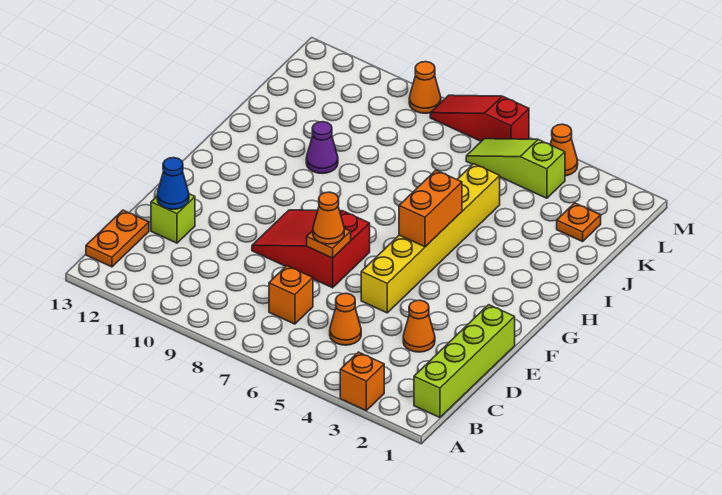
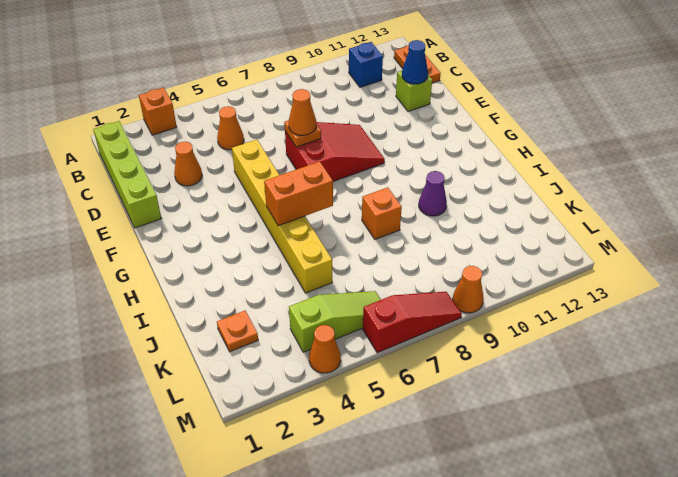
none -> blue 1x1 brick [349,42,383,87]
orange 1x1 brick [269,266,313,324] -> orange 1x1 brick moved to [362,187,402,239]
orange 1x2 brick [399,170,462,247] -> orange 1x2 brick turned to [264,161,333,226]

